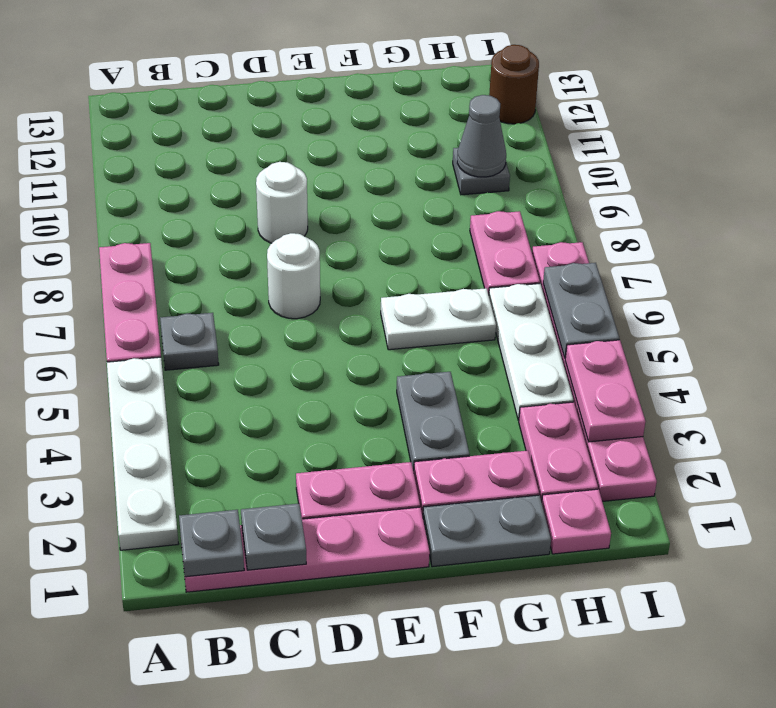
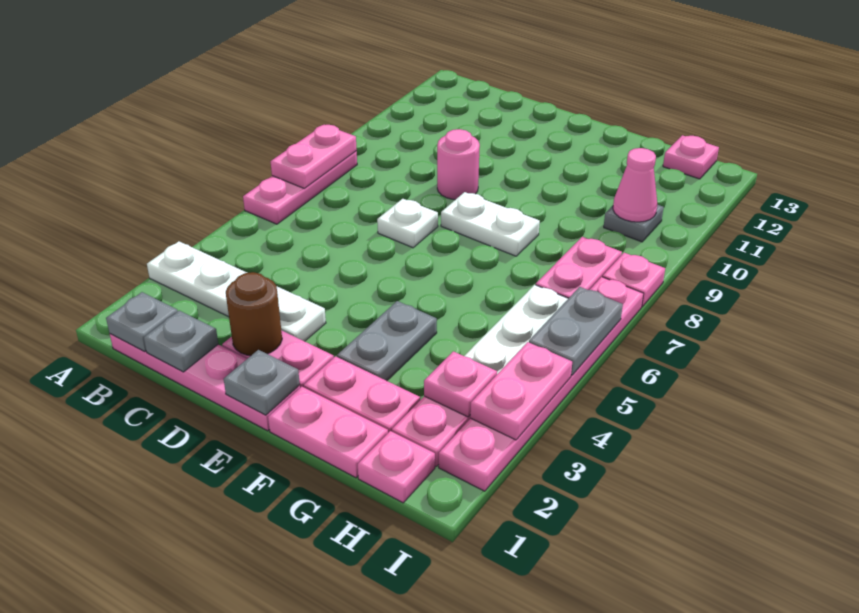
white 1x4 plate [107,357,178,550] -> white 1x4 plate turned to [147,241,326,341]
none -> pink 1x2 plate [271,125,357,189]
grey 1x1 plate [160,313,219,370] -> grey 1x1 plate moved to [224,350,300,415]
white 1x1 round brick [267,233,320,319] -> white 1x1 plate [377,199,438,248]
white 1x1 round brick [256,162,308,243] -> pink 1x1 round brick [437,129,480,200]
grey 1x2 plate [423,495,551,567] -> pink 1x2 plate [268,387,388,478]
white 1x2 plate [381,288,496,350] -> white 1x2 plate moved to [441,192,540,256]
none -> pink 1x1 plate [424,351,497,417]
grey 1x1 cone [457,95,506,177] -> pink 1x1 cone [613,148,657,222]
none -> pink 1x1 plate [663,135,719,179]
none -> pink 1x1 plate [603,253,665,307]
brown 1x1 round brick [489,45,539,124] -> brown 1x1 round brick moved to [226,272,282,356]

